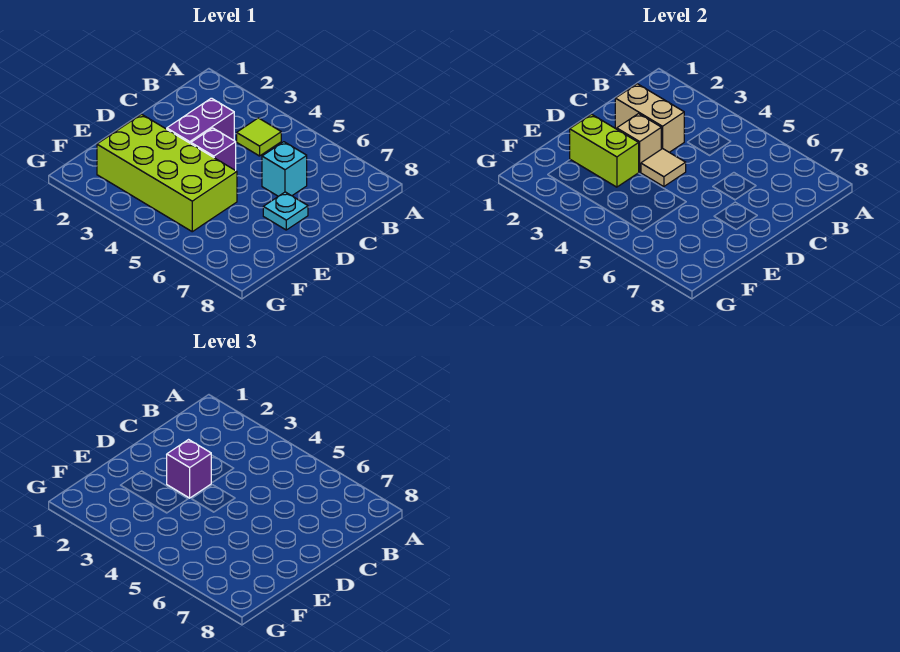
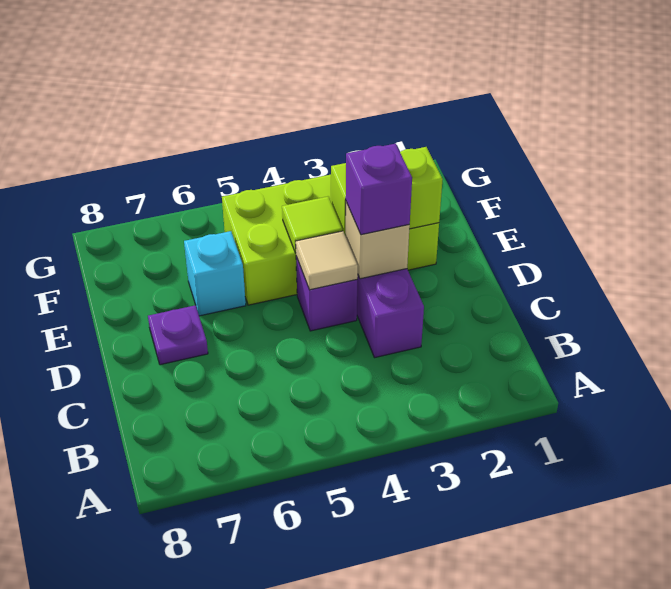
lime 1x1 tile [237,118,281,156] -> lime 1x1 tile moved to [282,196,342,253]
tan 1x2 brick [615,84,684,152] -> none
cyan 1x1 brick [262,142,307,196] -> cyan 1x1 brick moved to [184,231,246,316]
cyan 1x1 plate [263,192,308,230] -> purple 1x1 plate [148,305,208,365]

